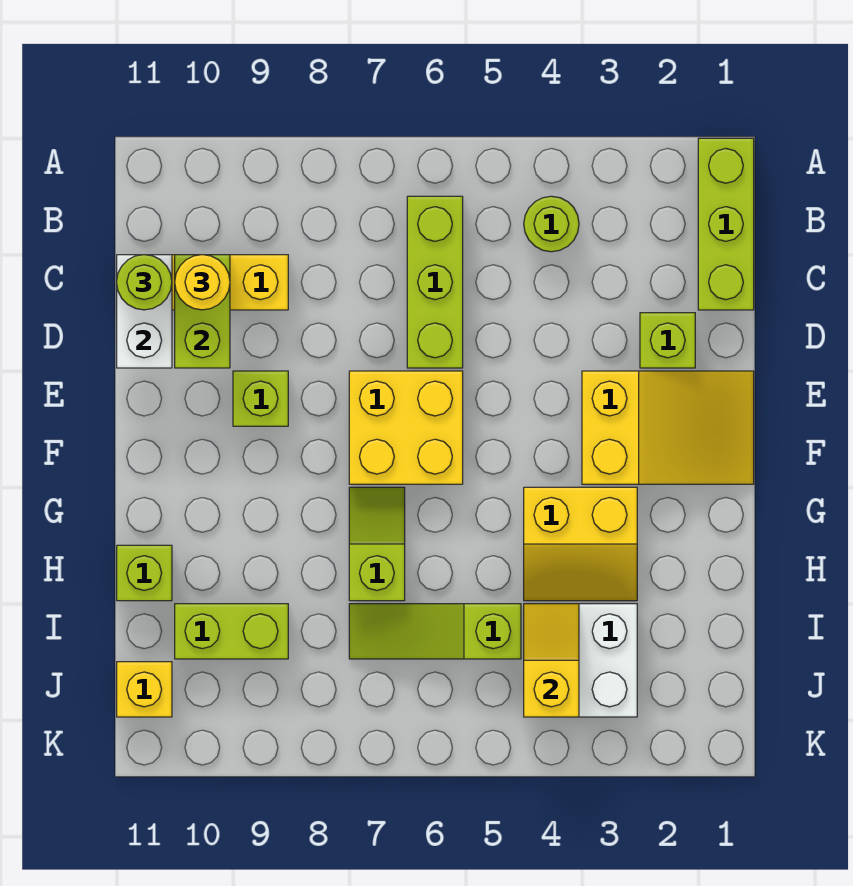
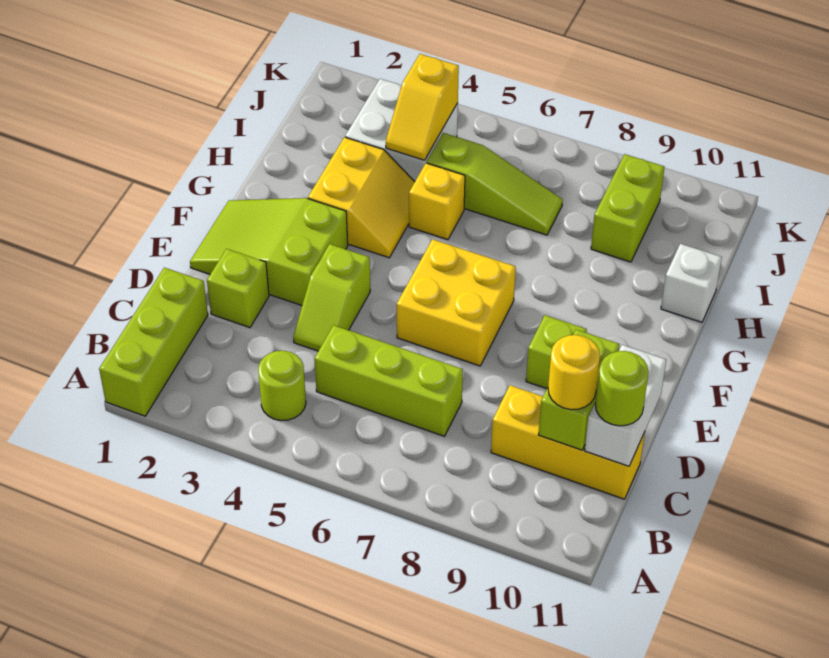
lime 1x3 brick [407,196,463,368] -> lime 1x3 brick turned to [314,325,463,436]
yellow 2x3 slope [582,371,754,484] -> lime 2x3 slope [190,198,348,305]
yellow 2x2 slope [524,487,637,601] -> yellow 2x2 slope turned to [308,137,415,258]
lime 1x2 slope [349,487,405,601] -> lime 1x2 slope moved to [293,244,370,351]
lime 1x1 brick [117,545,172,601] -> white 1x1 brick [661,244,722,322]
lime 1x2 brick [175,604,288,659] -> lime 1x2 brick turned to [591,154,664,262]
yellow 1x1 brick [117,662,172,717] -> yellow 1x1 brick moved to [409,163,465,240]

